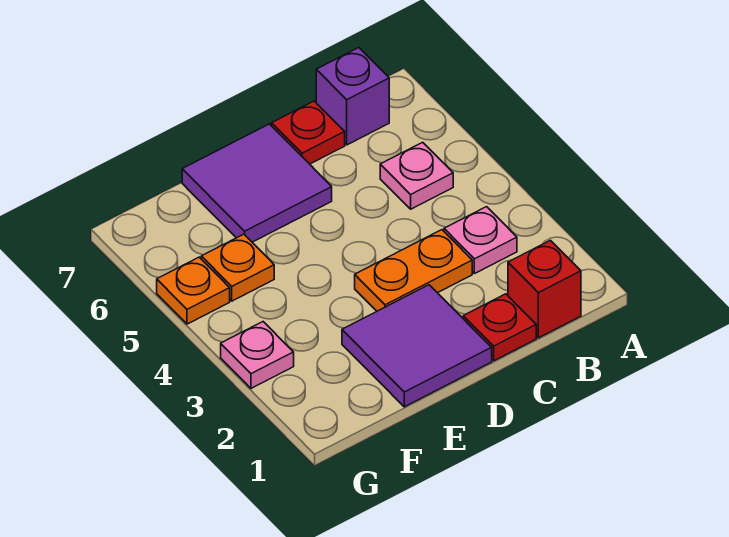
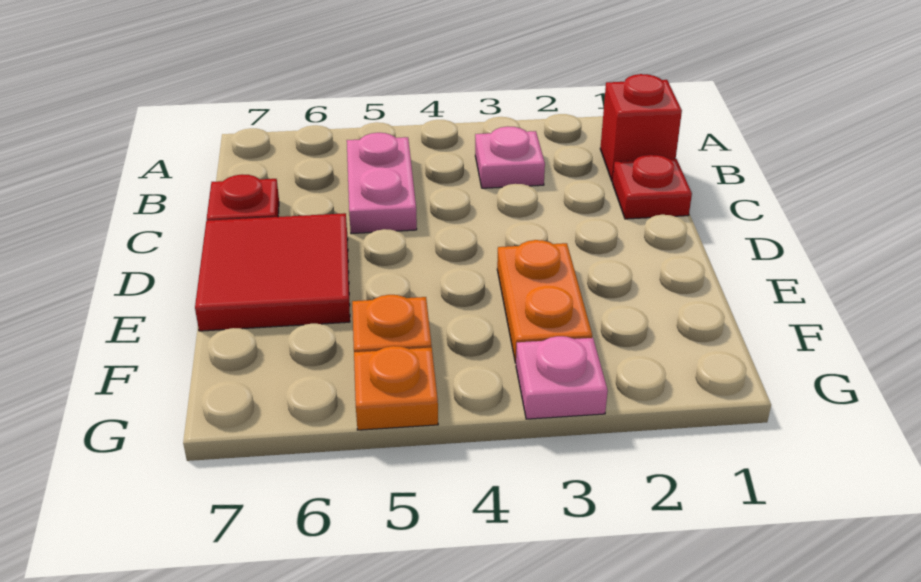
pink 1x1 plate [380,142,453,209] -> pink 1x2 plate [347,133,417,234]
purple 1x1 brick [316,48,389,145] -> none
orange 1x2 plate [355,230,472,311] -> orange 1x2 plate moved to [497,240,592,363]
purple 2x2 tile [342,285,492,407] -> none
purple 2x2 tile [182,124,332,242] -> red 2x2 tile [195,213,350,331]

